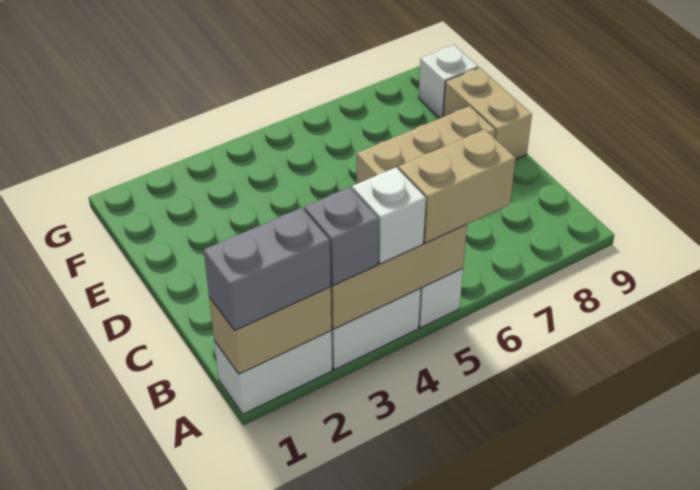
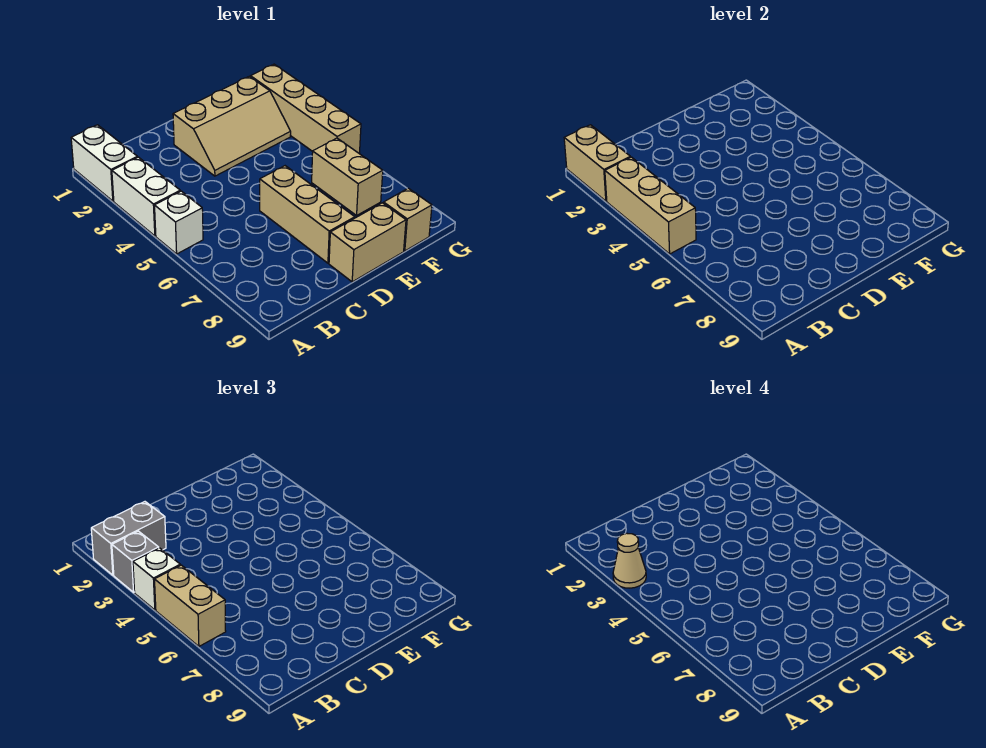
grey 1x2 brick [204,208,331,330] -> grey 1x2 brick turned to [91,502,166,575]
none -> tan 1x1 cone [613,533,646,588]
none -> tan 2x3 slope [173,76,291,176]
none -> tan 1x2 brick [312,138,383,215]
white 1x1 brick [419,45,478,119] -> tan 1x1 brick [384,188,432,251]
none -> tan 1x4 brick [250,64,361,153]

